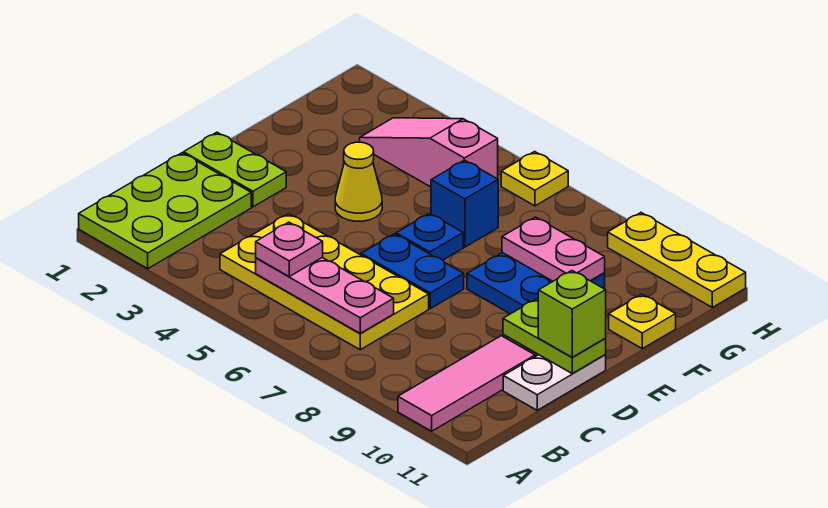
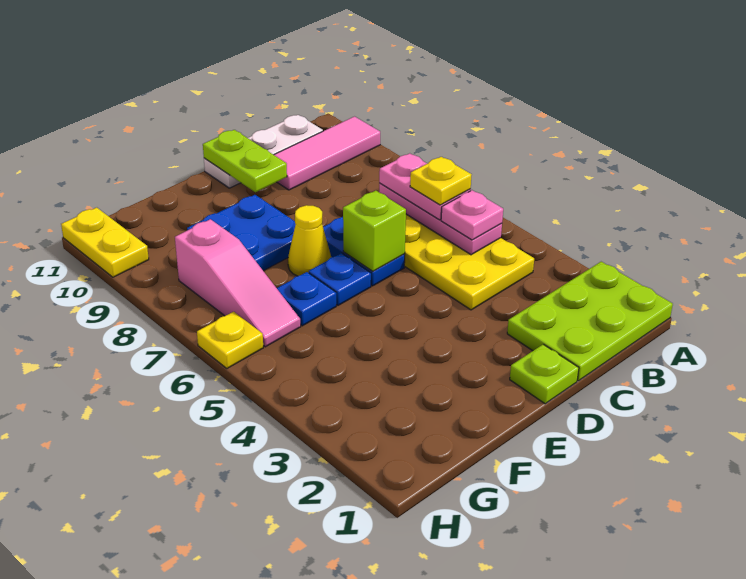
white 1x2 plate [503,355,606,410] -> white 1x3 plate [204,115,323,188]
lime 1x2 plate [184,132,286,207] -> lime 1x1 plate [510,344,579,404]
lime 1x1 brick [538,271,606,357] -> lime 1x1 brick moved to [343,191,406,271]
yellow 1x1 cone [335,142,382,221] -> yellow 1x1 cone moved to [288,205,331,276]
blue 1x1 brick [431,160,498,247] -> blue 1x1 plate [277,272,336,326]
pink 1x2 plate [502,217,605,281] -> pink 1x2 plate moved to [379,153,471,220]
yellow 1x1 plate [609,294,676,349] -> yellow 1x1 plate moved to [410,157,472,205]
pink 1x3 slope [360,118,498,187] -> pink 1x3 slope moved to [175,219,301,347]
yellow 1x3 plate [608,213,746,307] -> yellow 1x2 plate [61,208,149,277]

